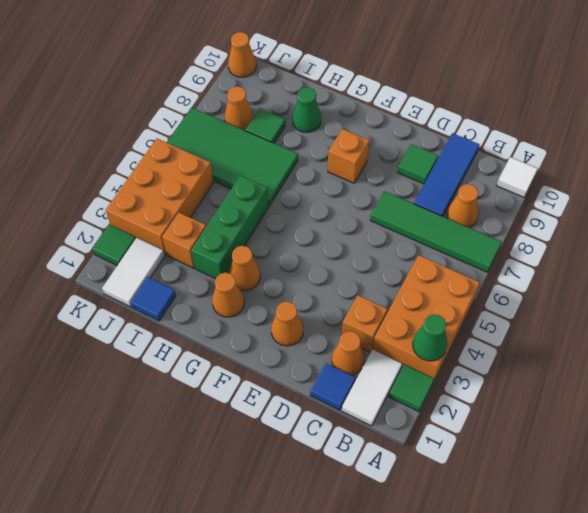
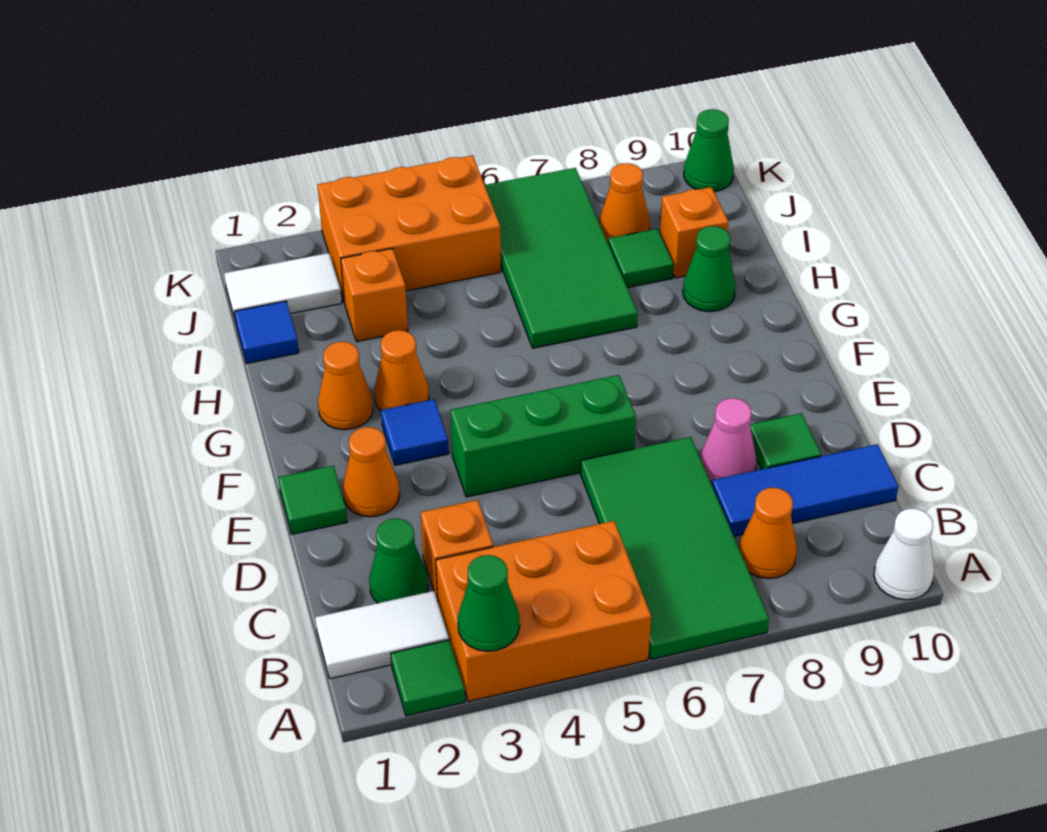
green 1x4 tile [370,191,502,272] -> green 2x4 tile [581,437,769,659]
white 1x1 tile [497,157,538,197] -> white 1x1 cone [874,508,934,600]
blue 1x1 tile [310,363,355,410] -> blue 1x1 tile moved to [381,399,449,465]
orange 1x1 cone [332,331,365,375] -> green 1x1 cone [369,518,428,603]
none -> pink 1x1 cone [701,398,757,483]
orange 1x1 brick [328,129,369,183] -> orange 1x1 brick moved to [660,187,729,278]
green 1x3 brick [191,176,269,279] -> green 1x3 brick moved to [450,375,636,497]
green 1x1 tile [92,225,136,265] -> green 1x1 tile moved to [278,466,347,534]
orange 1x1 cone [228,32,256,77] -> green 1x1 cone [684,109,734,192]

